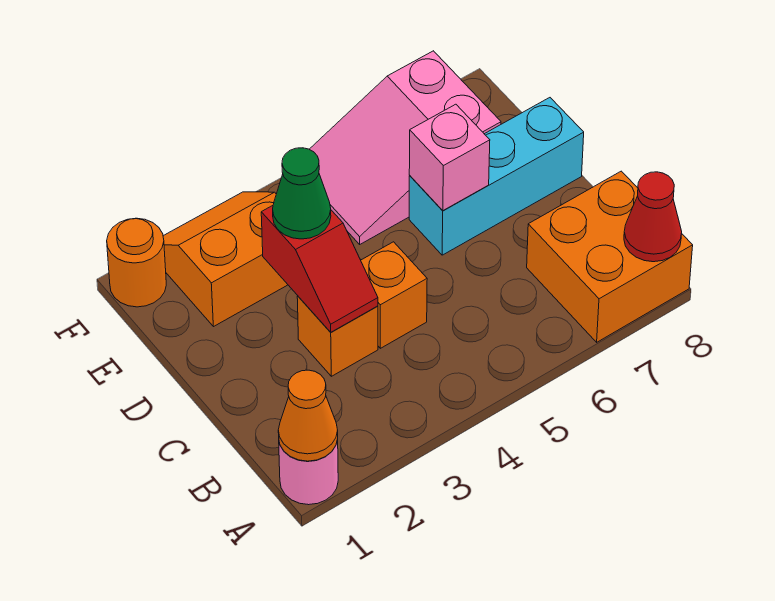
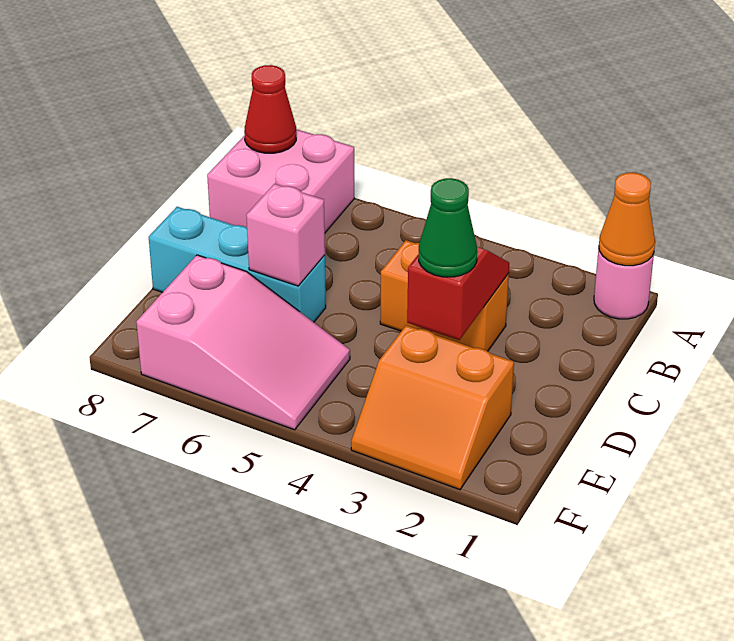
orange 2x2 brick [527,171,693,342] -> pink 2x2 brick [207,129,354,233]
orange 1x1 round brick [107,218,166,307] -> none

